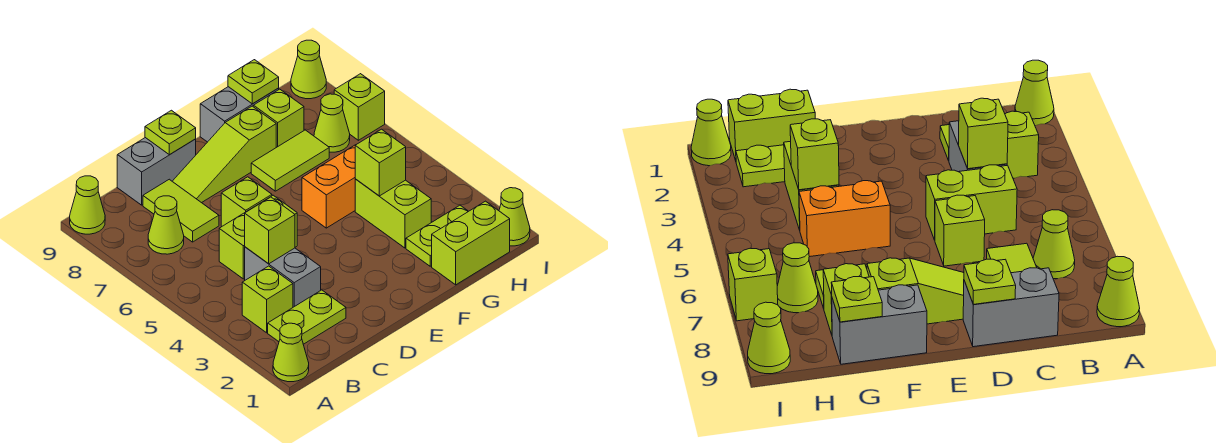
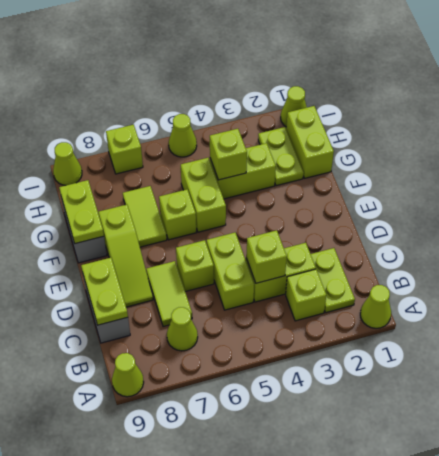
grey 1x2 brick [245,247,321,307] -> lime 1x2 brick [246,243,316,302]
lime 1x2 tile [143,179,219,242] -> lime 1x2 tile turned to [146,261,192,327]
lime 1x1 plate [145,110,196,155] -> lime 1x2 plate [81,258,128,325]
orange 1x2 brick [302,145,355,228] -> lime 1x2 brick [181,158,226,232]
lime 1x1 brick [253,89,304,147] -> lime 1x1 brick moved to [159,190,196,240]
lime 1x1 plate [228,60,279,104] -> lime 1x2 plate [59,180,104,244]
lime 1x1 cone [314,94,350,152] -> lime 1x1 cone moved to [169,114,197,157]

